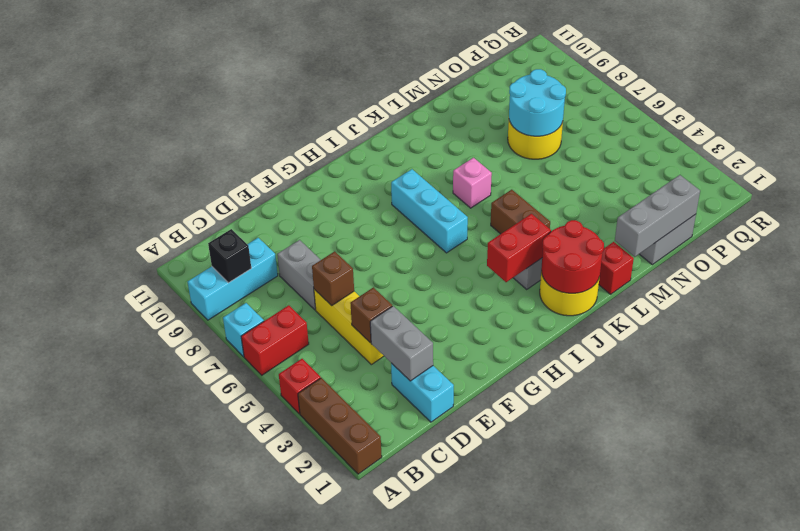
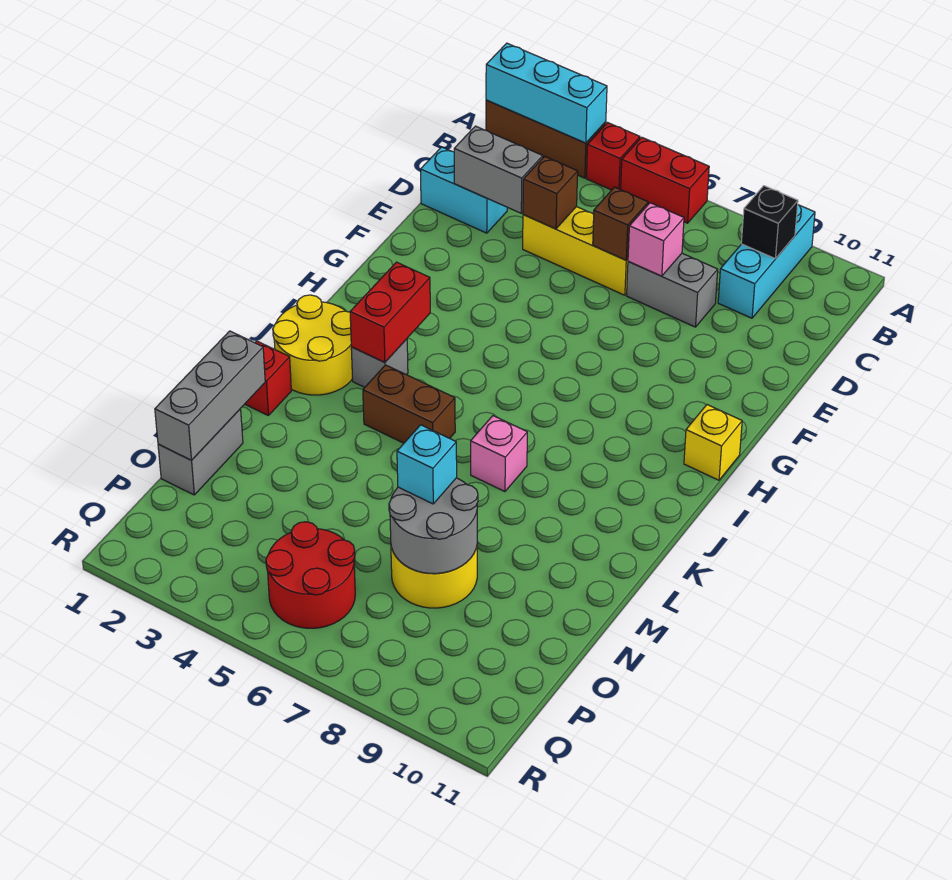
red 1x2 brick [241,305,309,375] -> red 1x2 brick turned to [621,137,709,223]
cyan 1x1 brick [223,303,264,357] -> cyan 1x1 brick moved to [397,425,457,504]
none -> pink 1x1 brick [628,203,684,276]
none -> yellow 1x1 brick [684,405,742,480]
cyan 1x3 brick [391,169,468,253] -> cyan 1x3 brick moved to [486,43,607,143]
red 2x2 round brick [541,220,604,293] -> red 2x2 round brick moved to [266,522,355,628]
cyan 2x2 round brick [509,69,566,136] -> grey 2x2 round brick [389,478,478,574]

